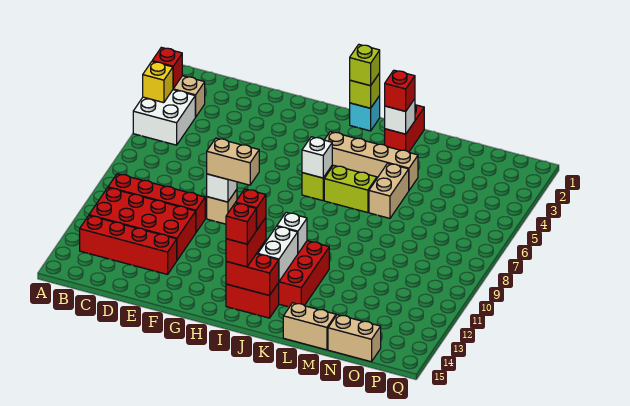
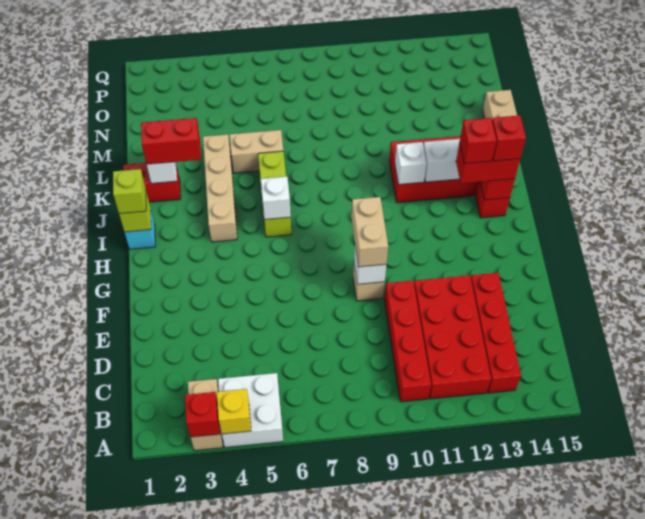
red 1x1 brick [385,70,415,111] -> red 1x2 brick [141,118,201,164]
tan 1x2 brick [328,315,381,362] -> none

